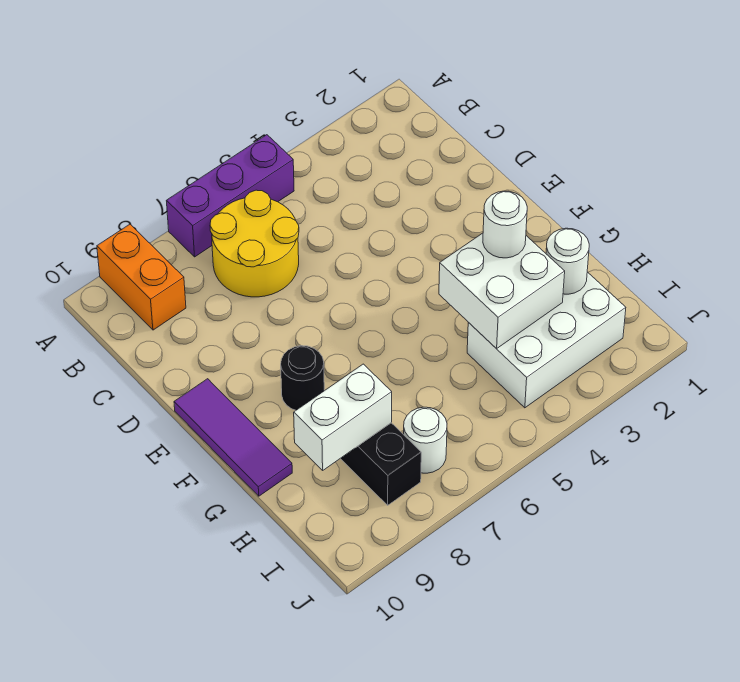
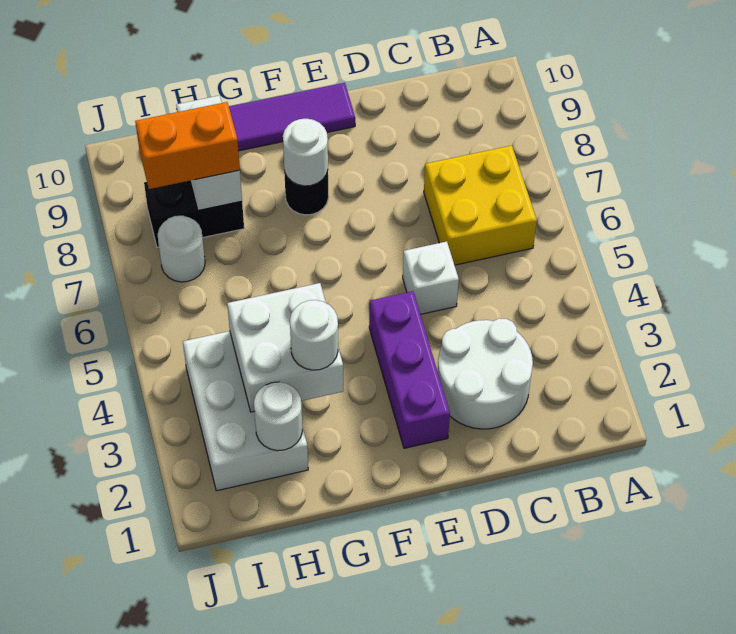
purple 1x3 brick [167,135,294,257] -> purple 1x3 brick moved to [369,291,450,448]
orange 1x2 brick [97,224,186,330] -> orange 1x2 brick moved to [135,102,240,189]
yellow 2x2 round brick [210,190,299,297] -> yellow 2x2 brick [424,145,537,265]
none -> white 2x2 round brick [438,318,533,429]
none -> white 1x1 brick [403,242,459,314]
none -> white 1x1 round brick [283,119,328,186]

